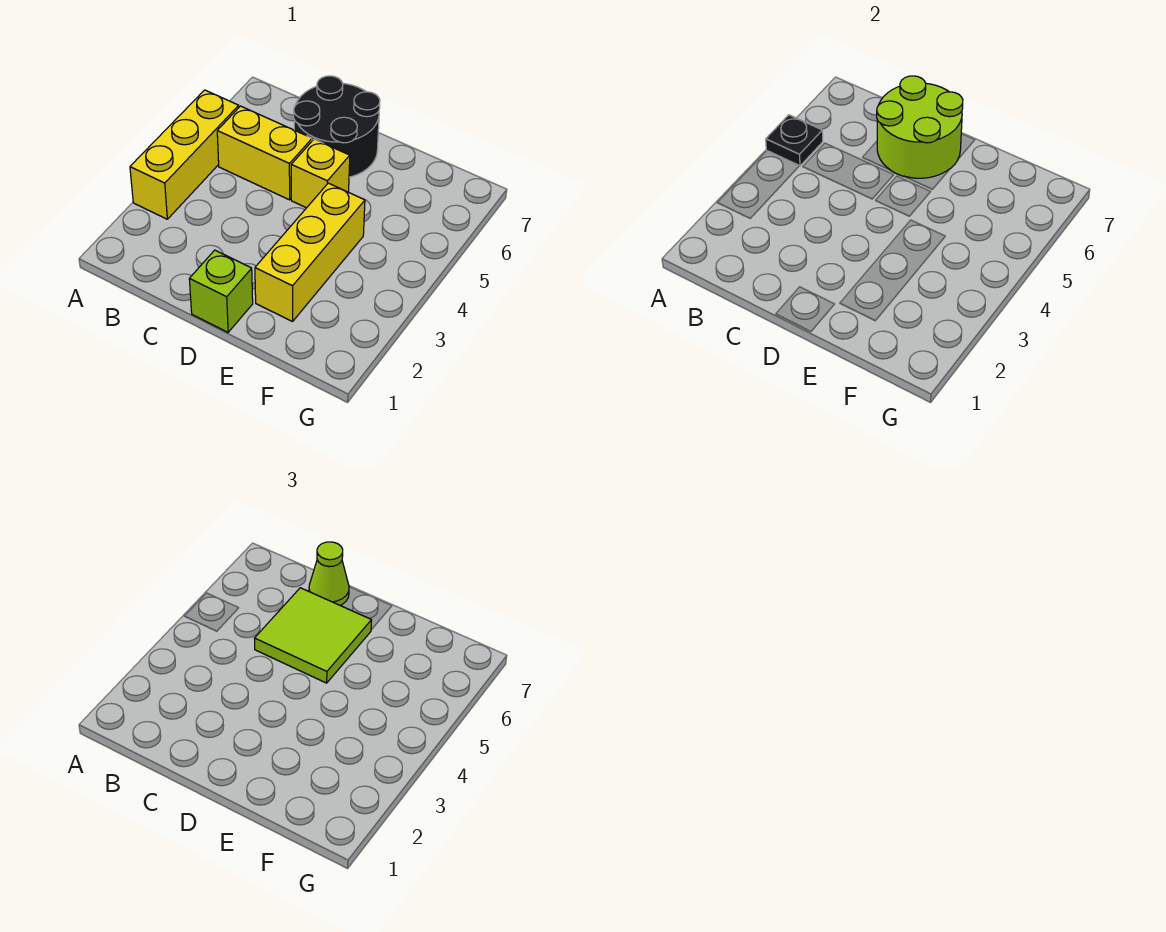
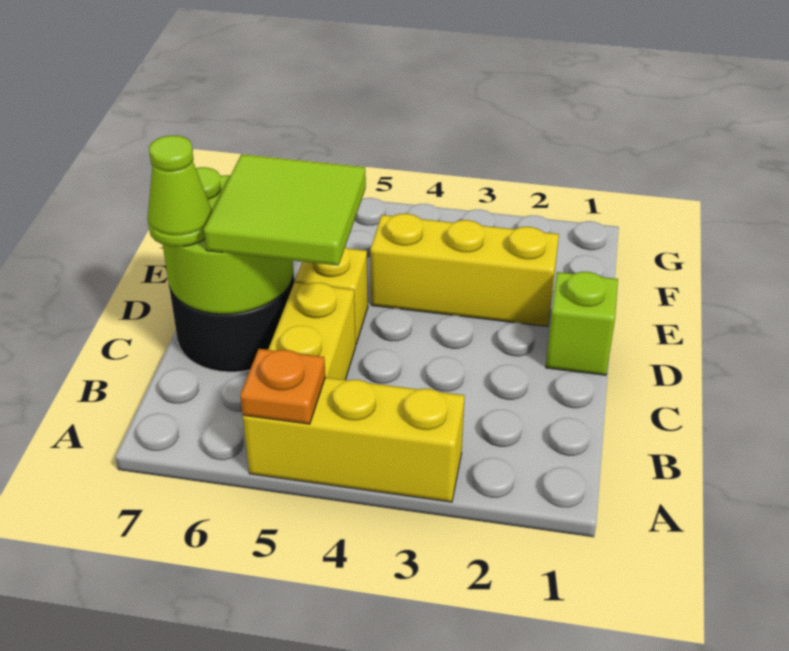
black 1x1 plate [766,115,823,166] -> orange 1x1 plate [240,349,325,424]

